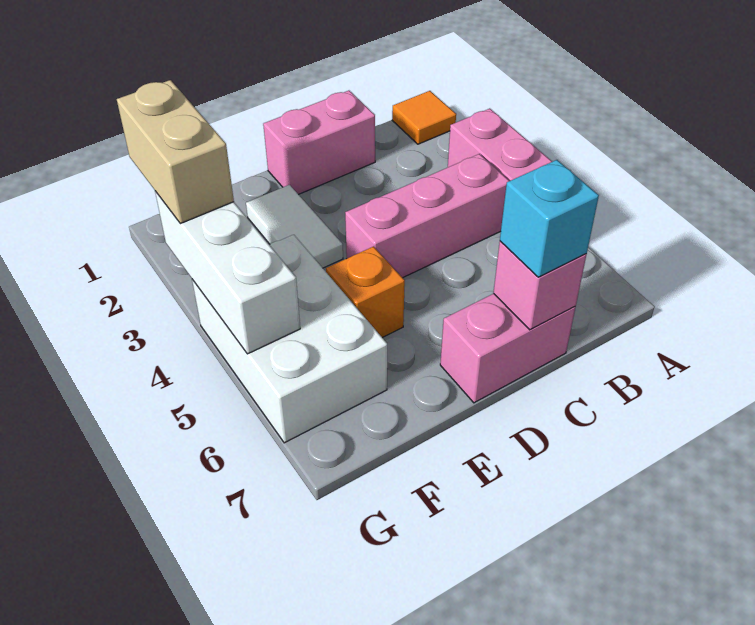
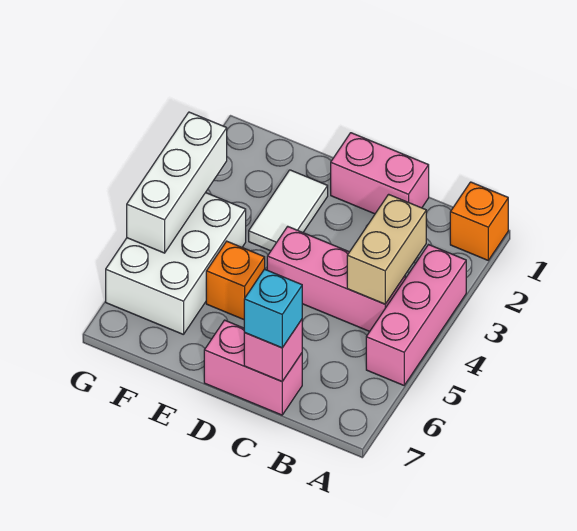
orange 1x1 tile [392,91,456,144] -> orange 1x1 brick [450,182,508,260]
tan 1x2 brick [117,80,234,224] -> tan 1x2 brick moved to [347,194,426,304]

